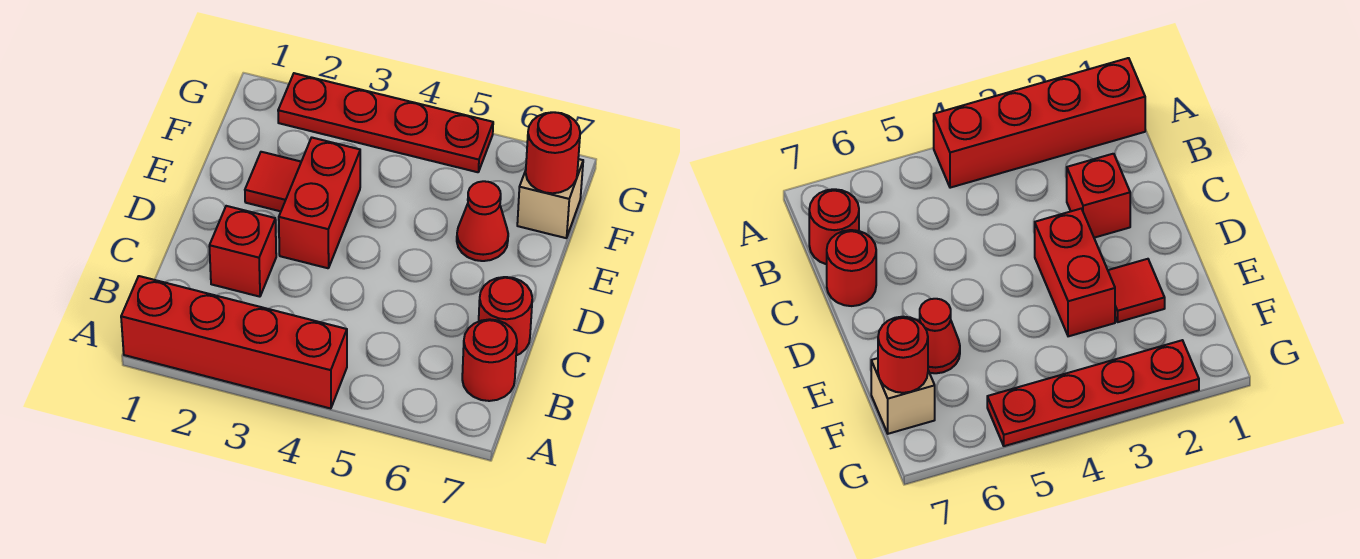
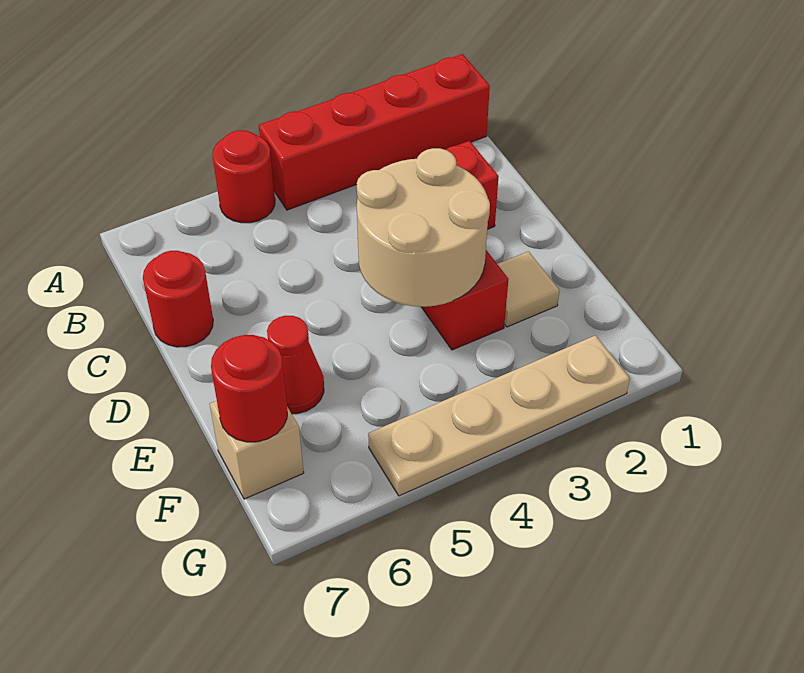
red 1x1 round brick [462,319,517,401] -> red 1x1 round brick moved to [213,130,275,223]
none -> tan 2x2 round brick [357,148,490,307]
red 1x1 tile [245,152,301,211] -> tan 1x1 tile [497,251,560,327]
red 1x4 plate [278,73,493,172] -> tan 1x4 plate [368,335,630,496]

